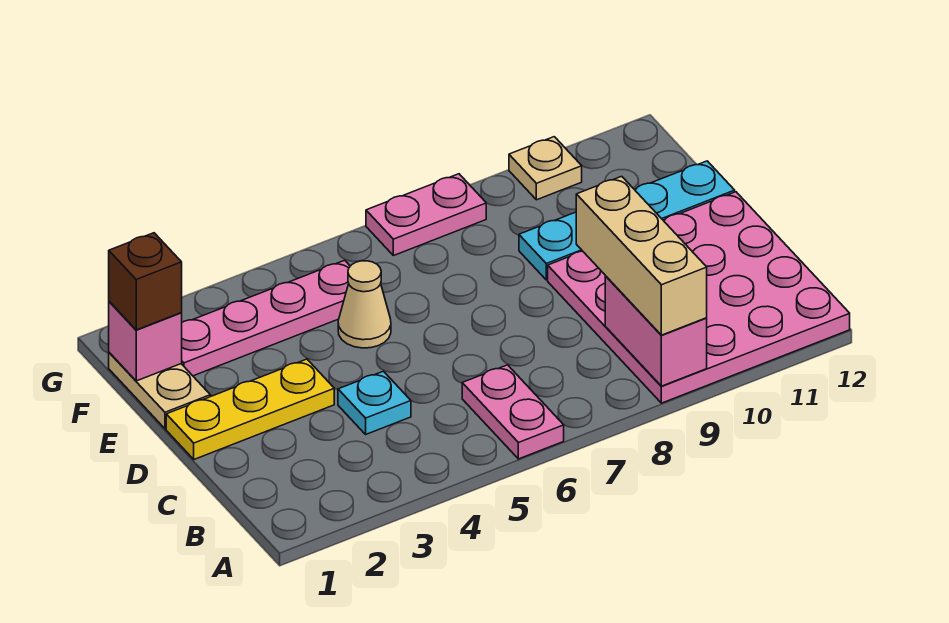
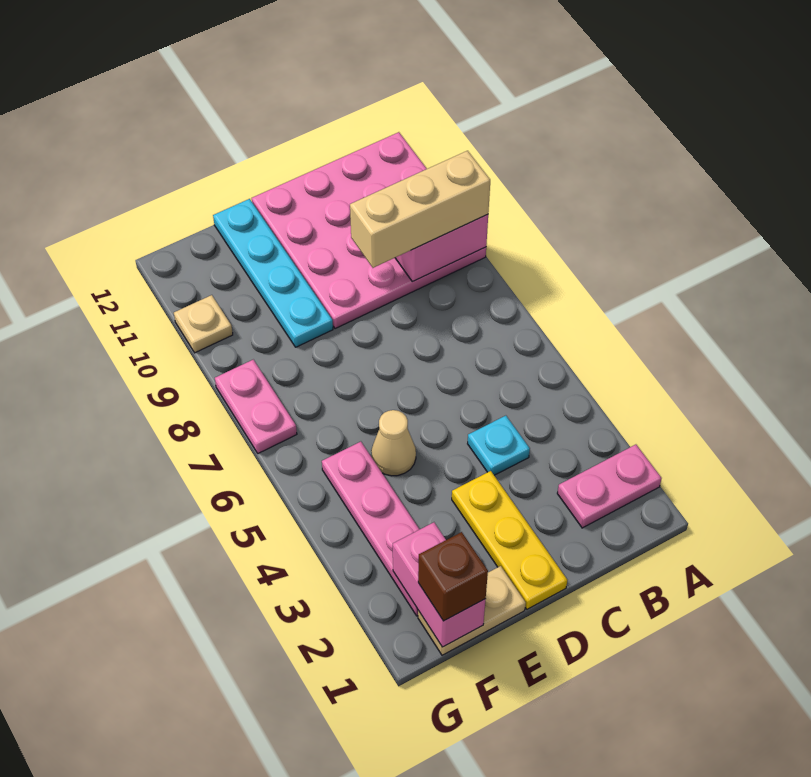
pink 1x2 plate [462,365,564,459] -> pink 1x2 plate moved to [557,445,662,528]
pink 1x1 brick [109,302,182,381] -> pink 1x2 brick [393,522,486,647]

